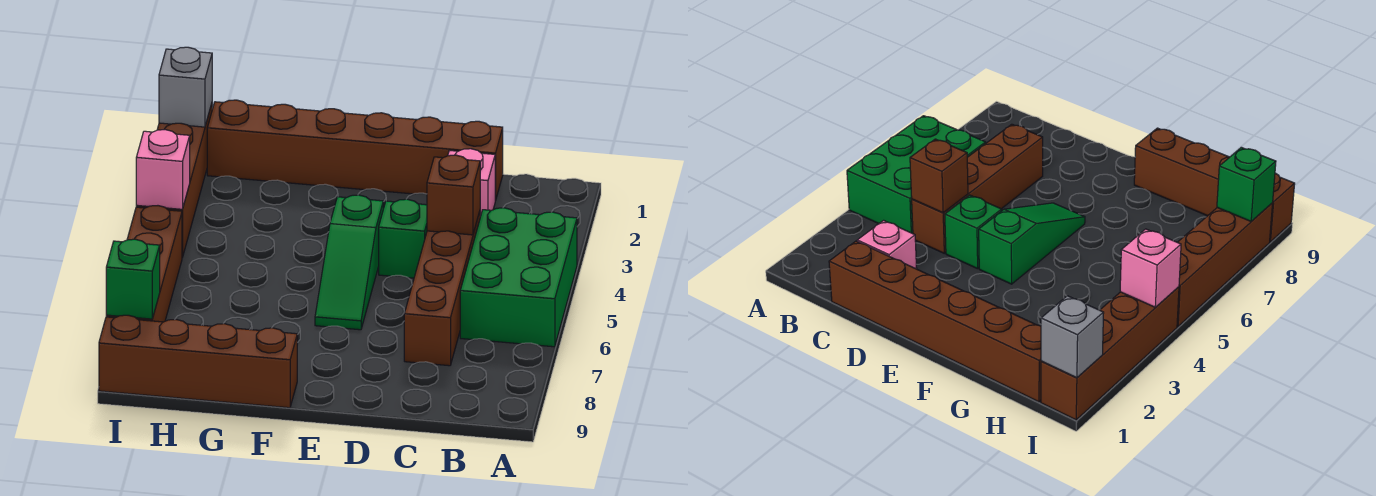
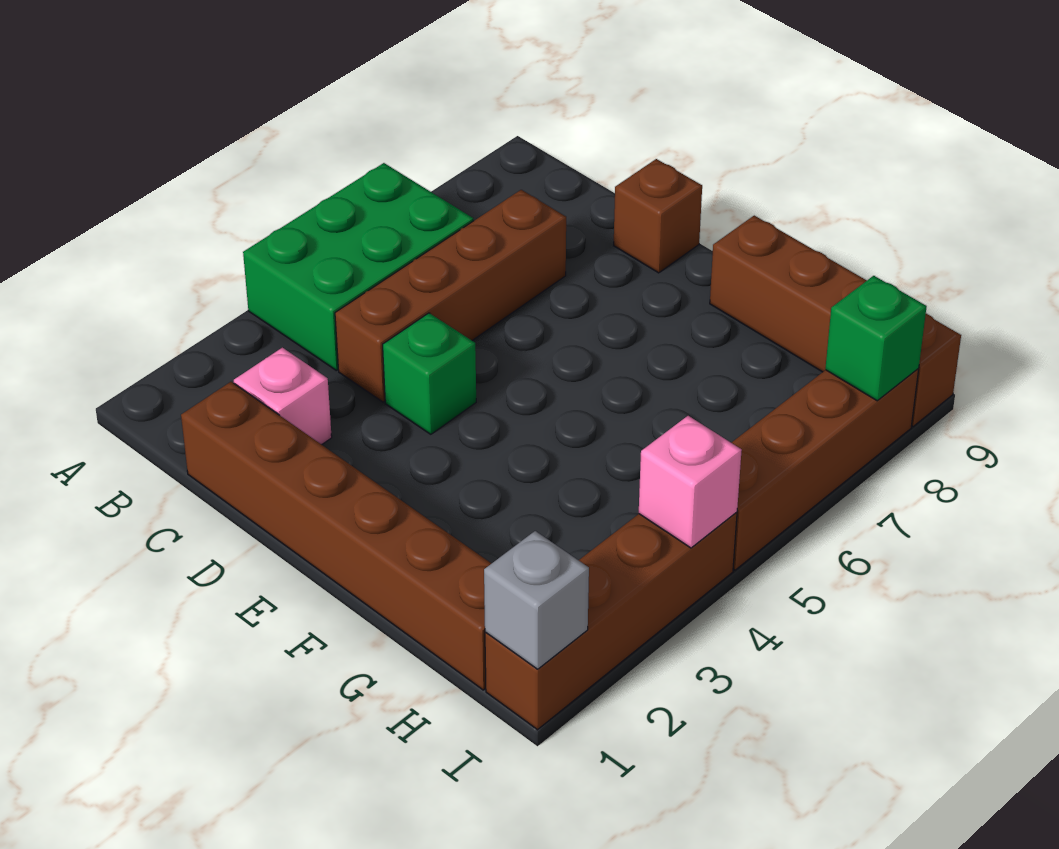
brown 1x1 brick [427,155,480,235] -> brown 1x1 brick moved to [614,159,702,273]
green 1x3 slope [315,195,383,330] -> none

